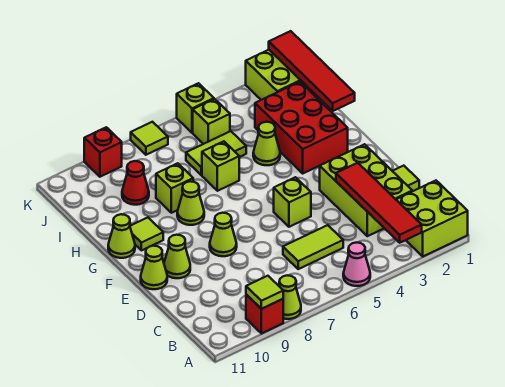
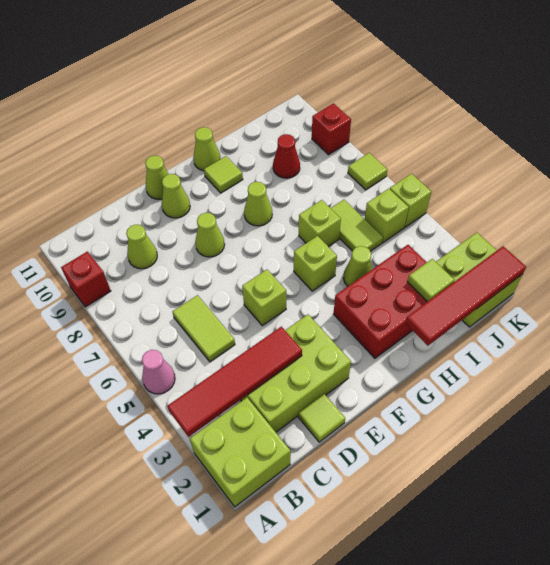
lime 1x1 cone [279,275,301,319] -> lime 1x1 cone moved to [126,225,157,269]
lime 1x1 tile [246,276,283,309] -> lime 1x1 tile moved to [407,259,454,302]
lime 1x1 brick [156,163,193,213] -> lime 1x1 brick moved to [294,236,337,291]

